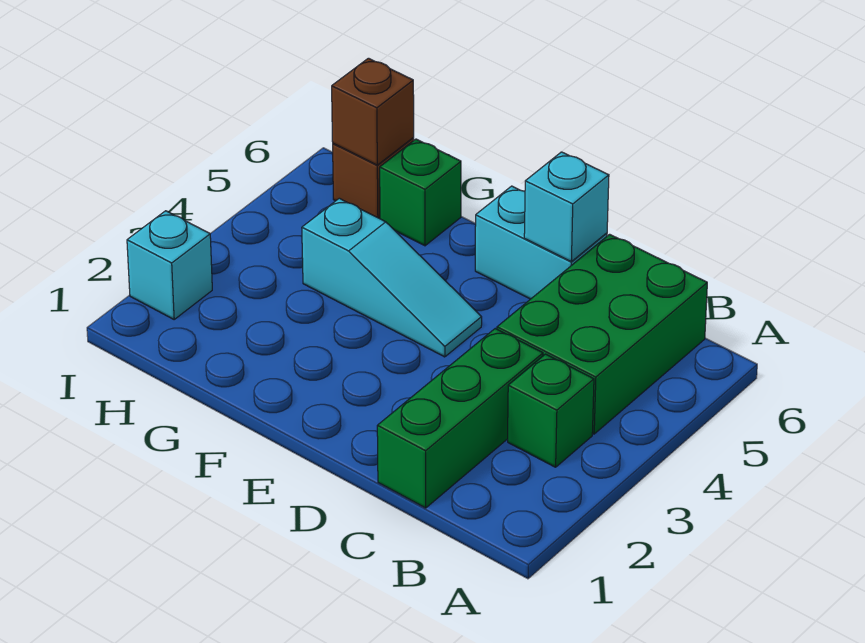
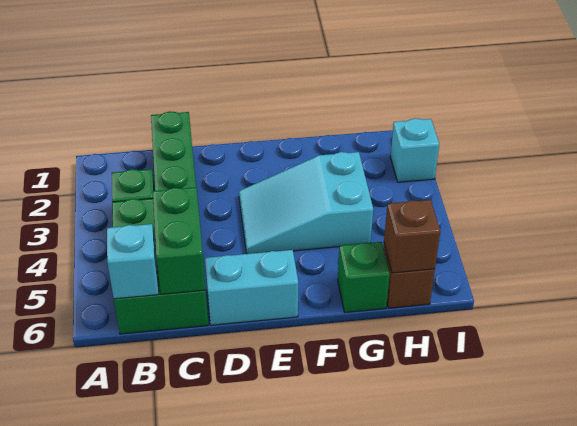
none -> green 1x2 brick [153,187,206,294]
cyan 1x1 brick [524,152,609,262] -> cyan 1x1 brick moved to [107,224,159,299]
cyan 1x3 slope [302,198,482,357] -> cyan 2x3 slope [239,152,373,254]

